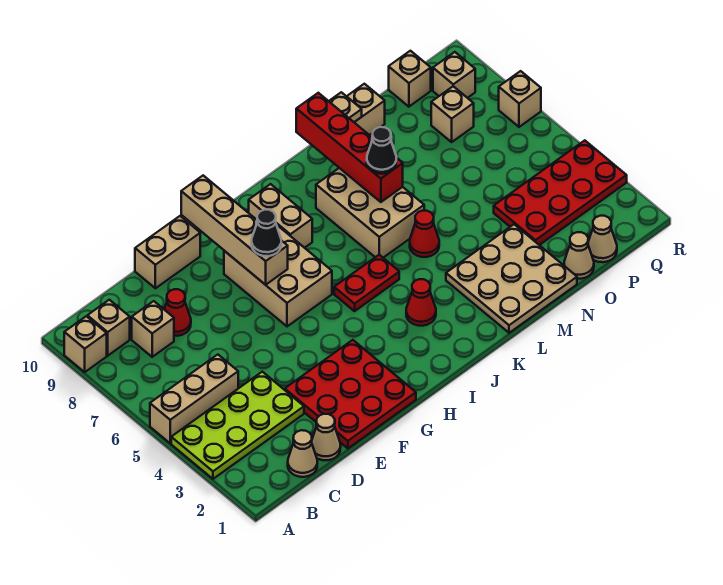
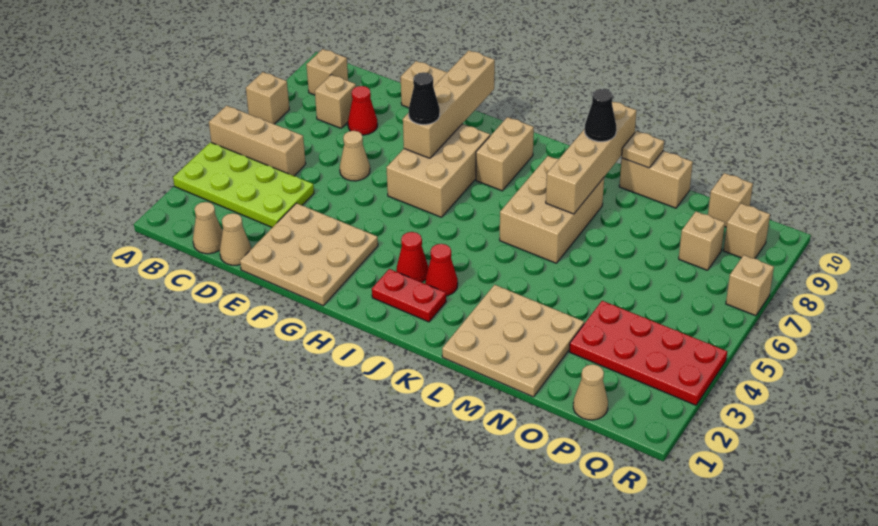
tan 1x1 brick [64,316,107,372] -> tan 1x1 brick moved to [246,72,289,124]
red 3x3 plate [285,340,416,448] -> tan 3x3 plate [240,203,378,306]
red 1x2 plate [334,255,399,311] -> red 1x2 plate moved to [372,269,446,322]
red 1x1 cone [410,211,439,257] -> red 1x1 cone moved to [396,232,428,282]
red 1x4 brick [296,93,403,202] -> tan 1x4 brick [546,101,637,214]
black 1x1 cone [367,127,397,174] -> black 1x1 cone moved to [585,89,616,142]
tan 1x1 cone [564,232,594,279] -> tan 1x1 cone moved to [340,131,370,181]

